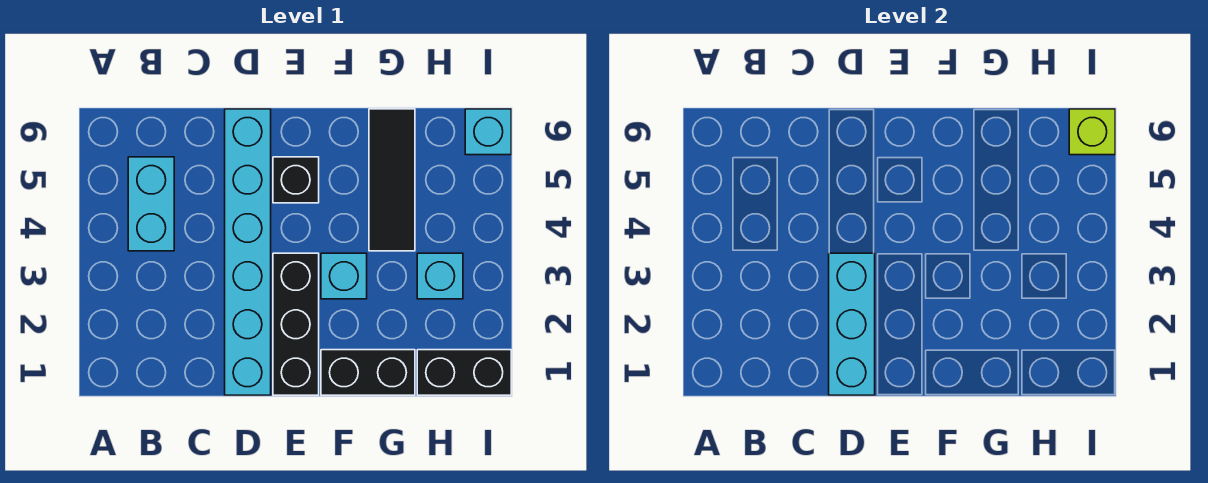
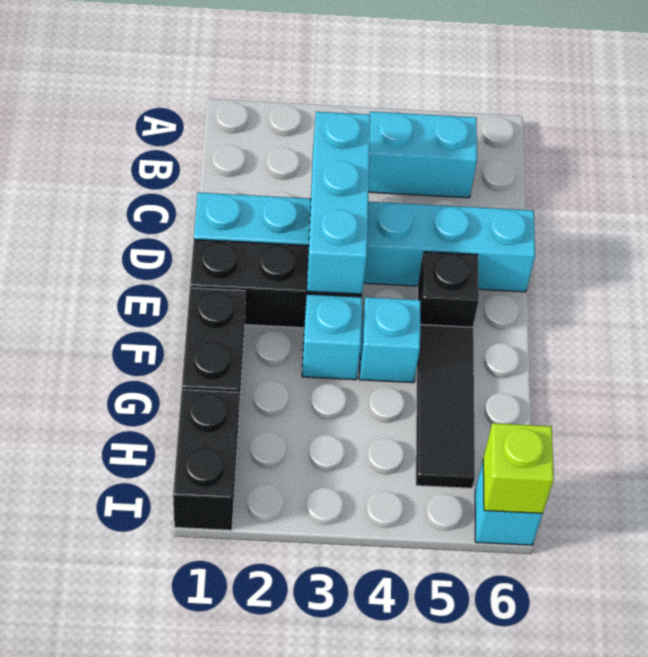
cyan 1x3 brick [829,253,875,395] -> cyan 1x3 brick turned to [307,112,370,294]
black 1x3 tile [369,109,415,251] -> black 1x3 tile turned to [416,325,475,488]
cyan 1x1 brick [417,253,463,299] -> cyan 1x1 brick moved to [359,297,420,383]

